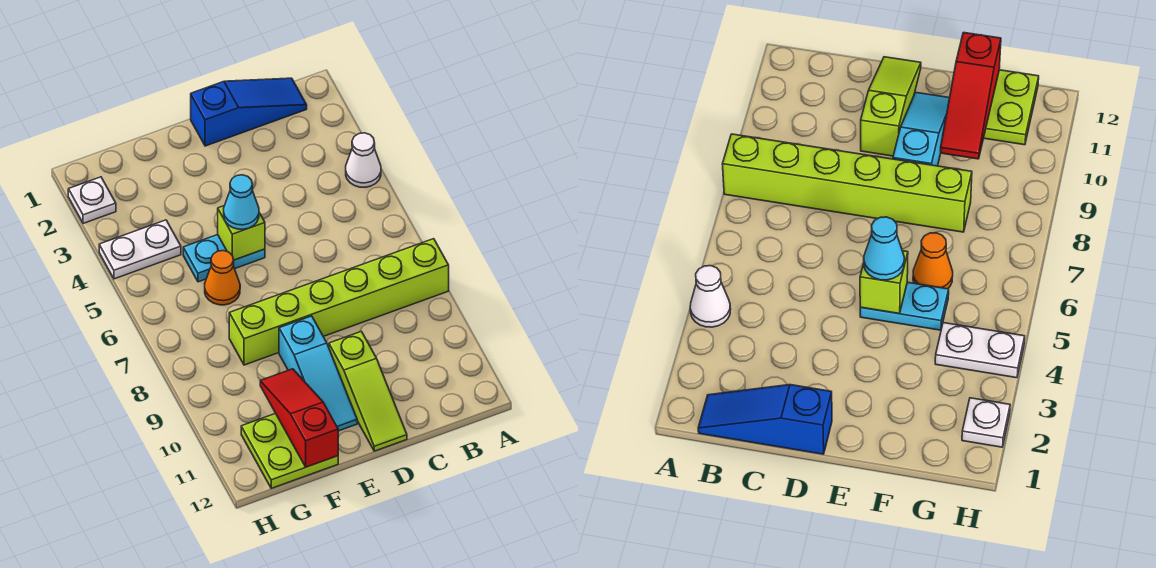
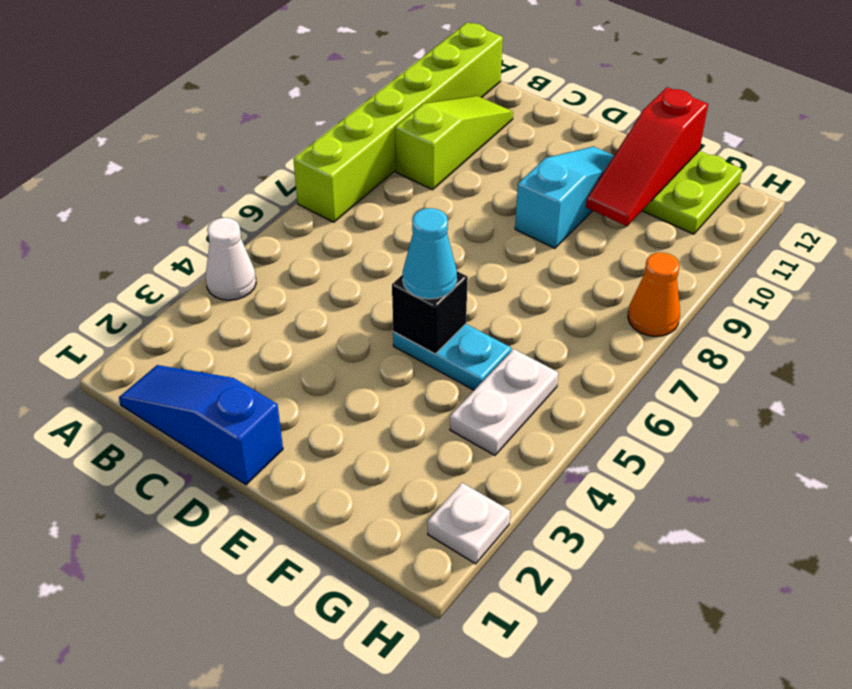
lime 1x6 brick [229,239,449,365] -> lime 1x6 brick turned to [294,22,503,222]
lime 1x3 slope [329,331,407,451] -> lime 1x3 slope moved to [395,96,513,190]
lime 1x1 brick [218,206,265,260] -> black 1x1 brick [392,271,468,354]
orange 1x1 cone [205,251,240,305] -> orange 1x1 cone moved to [628,252,680,337]
white 1x2 plate [99,220,181,279] -> white 1x2 plate turned to [450,349,558,455]

